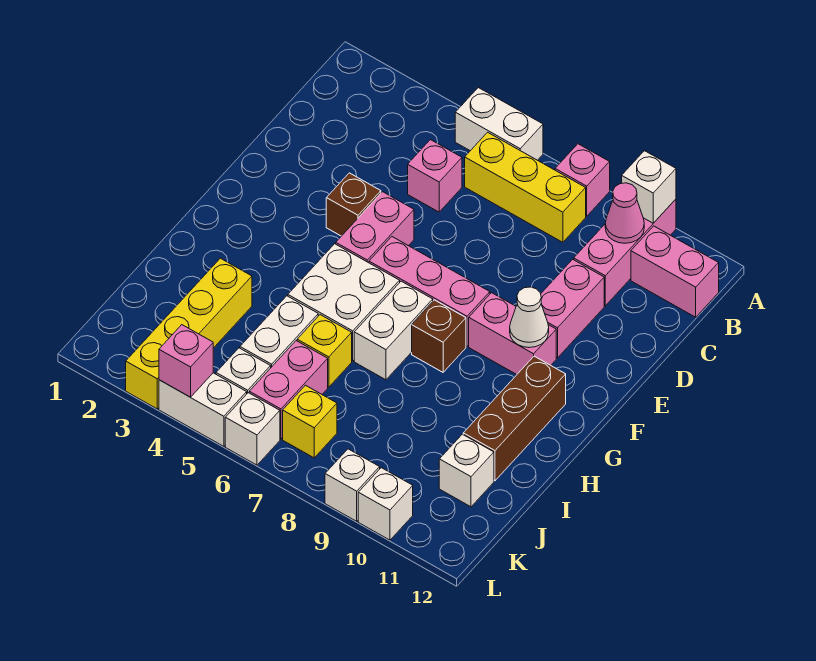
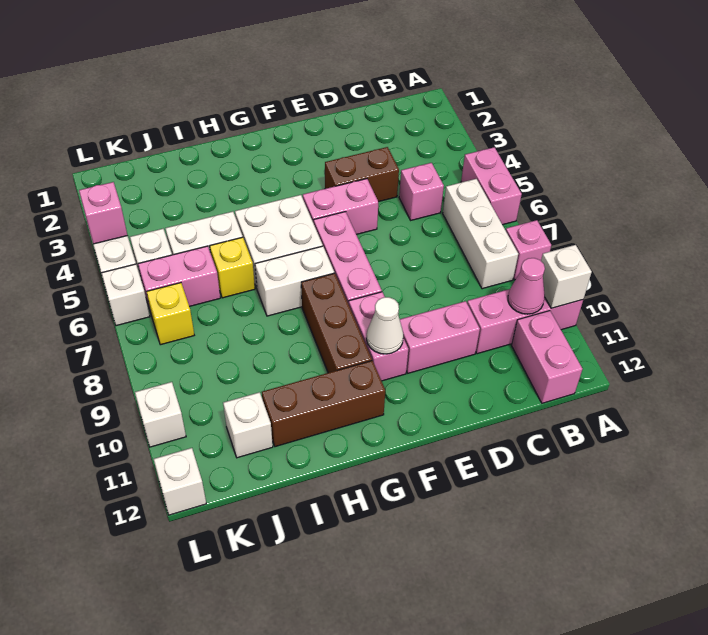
white 1x2 brick [455,88,543,160] -> pink 1x2 brick [461,147,522,225]
yellow 1x3 brick [465,132,586,242] -> white 1x3 brick [443,179,518,289]
brown 1x1 brick [326,173,381,236] -> brown 1x2 brick [325,147,399,202]
brown 1x1 brick [412,300,466,372] -> brown 1x3 brick [301,273,372,373]
yellow 1x4 brick [126,258,252,409] -> none
white 1x1 brick [325,449,380,521] -> white 1x1 brick moved to [154,448,206,515]

